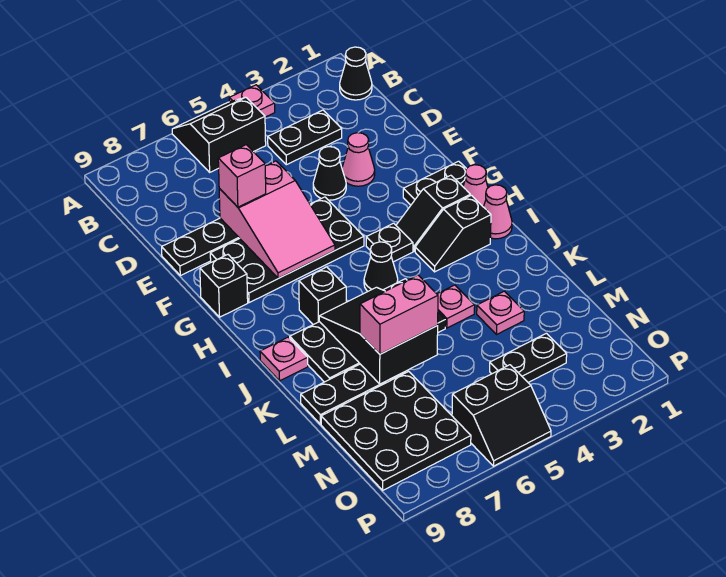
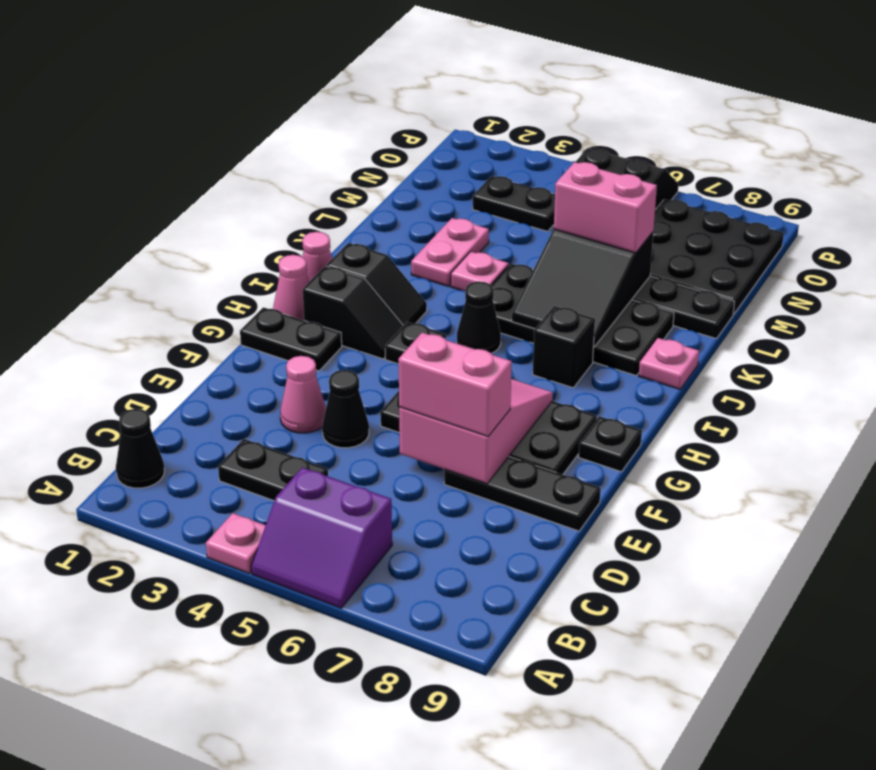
black 2x2 slope [172,97,266,172] -> purple 2x2 slope [251,468,392,608]
pink 1x1 brick [218,145,266,207] -> pink 1x2 brick [398,333,512,436]
black 1x1 brick [200,255,248,317] -> black 1x1 plate [579,416,642,472]
pink 1x1 plate [477,291,524,334] -> pink 1x2 plate [411,218,489,287]

